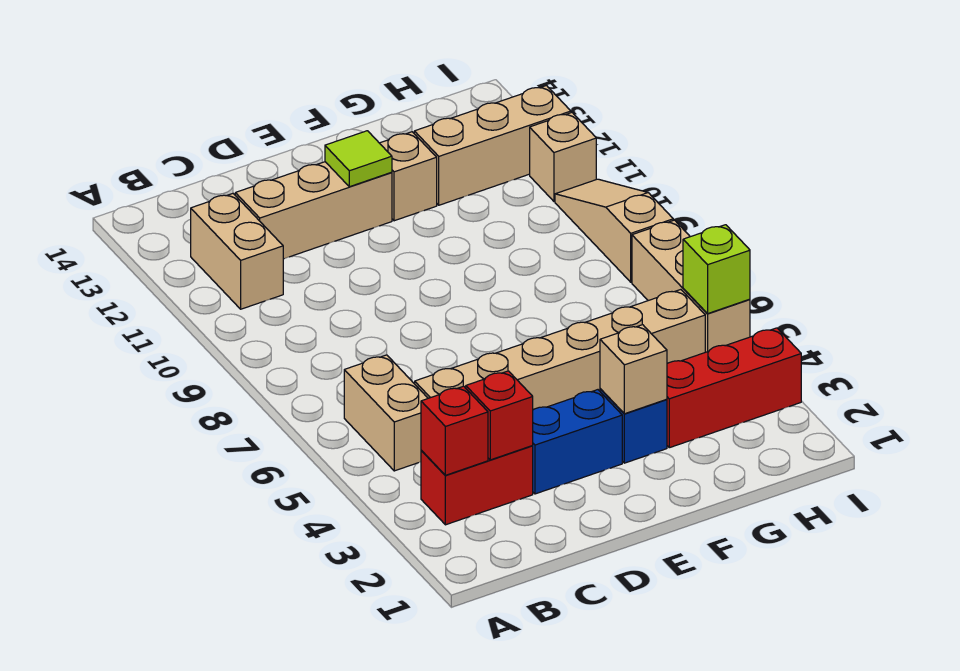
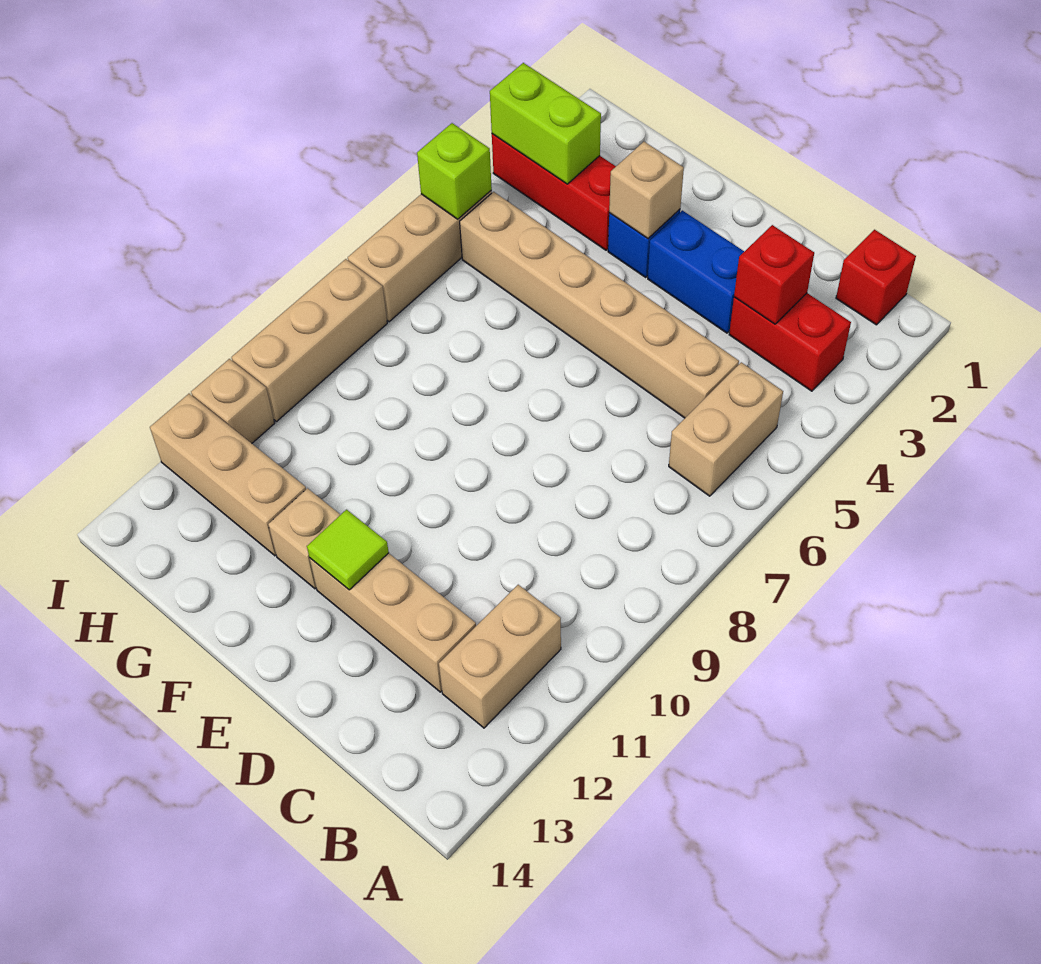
red 1x1 brick [421,386,488,475] -> red 1x1 brick moved to [836,230,916,325]
none -> lime 1x2 brick [490,63,601,184]
tan 1x3 slope [555,179,673,282] -> tan 1x3 brick [231,259,387,422]

